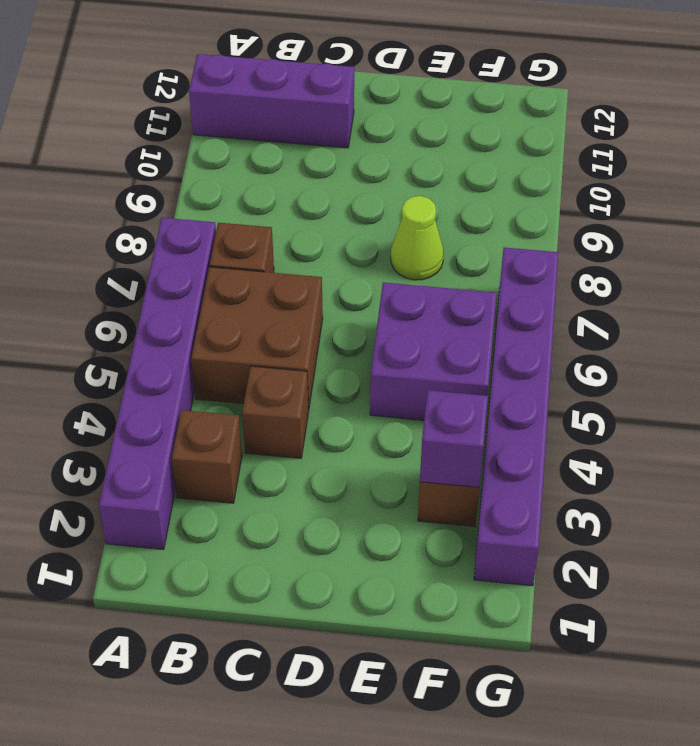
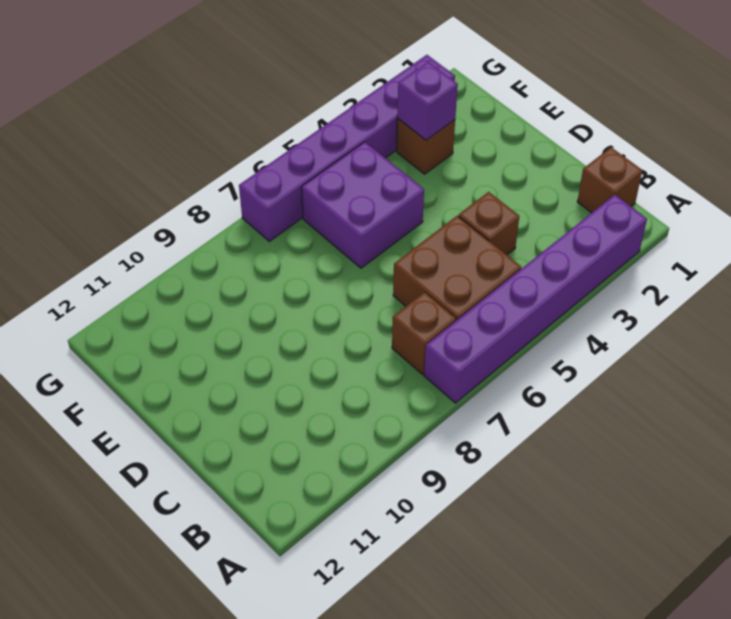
purple 1x3 brick [189,54,354,148] -> none
brown 1x1 brick [172,410,242,503] -> brown 1x1 brick moved to [577,147,642,213]
lime 1x1 cone [391,196,444,280] -> none

